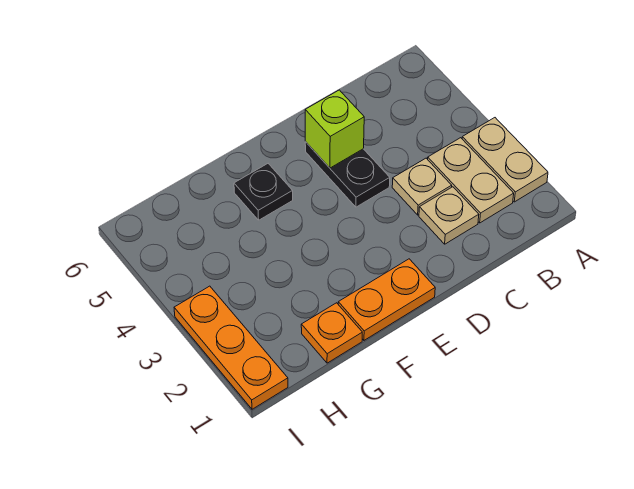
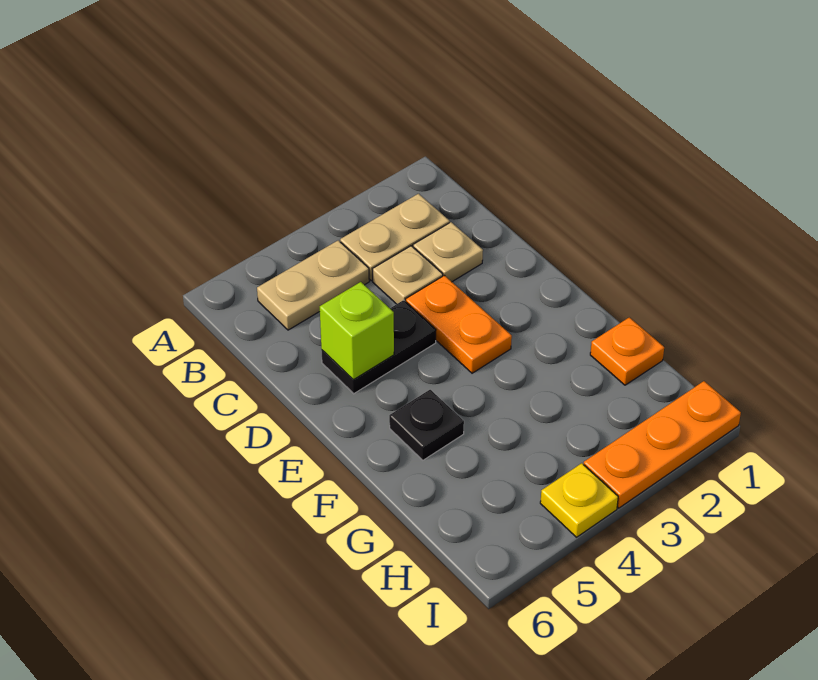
tan 1x2 plate [462,118,548,202] -> tan 1x2 plate moved to [257,240,369,330]
orange 1x2 plate [338,259,435,340] -> orange 1x2 plate moved to [406,275,512,373]
none -> yellow 1x1 plate [540,463,618,537]

